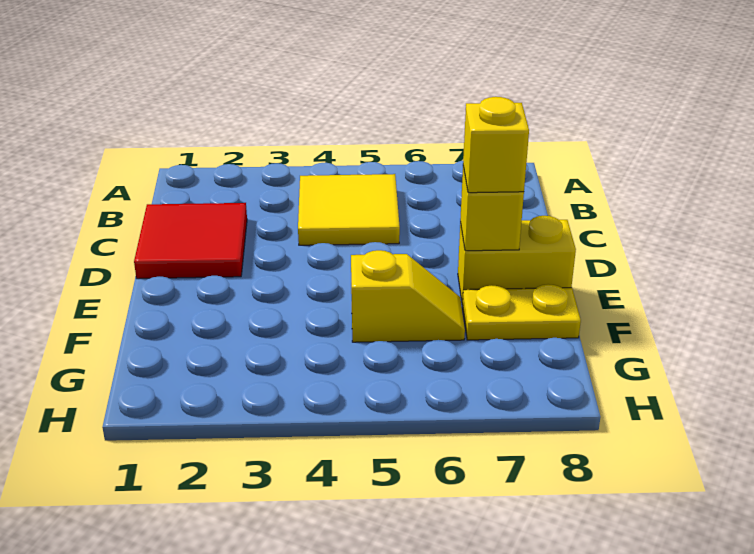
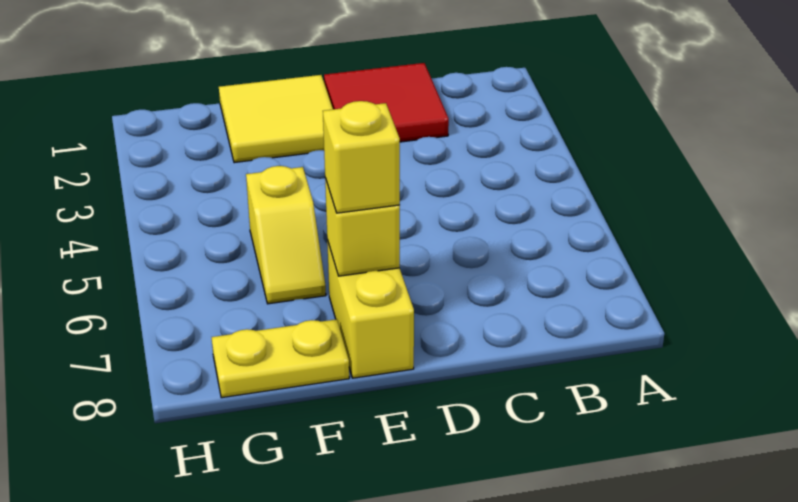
yellow 2x2 tile [298,174,400,245] -> yellow 2x2 tile moved to [219,75,333,163]
yellow 1x2 plate [462,284,581,340] -> yellow 1x2 plate turned to [212,319,349,398]

